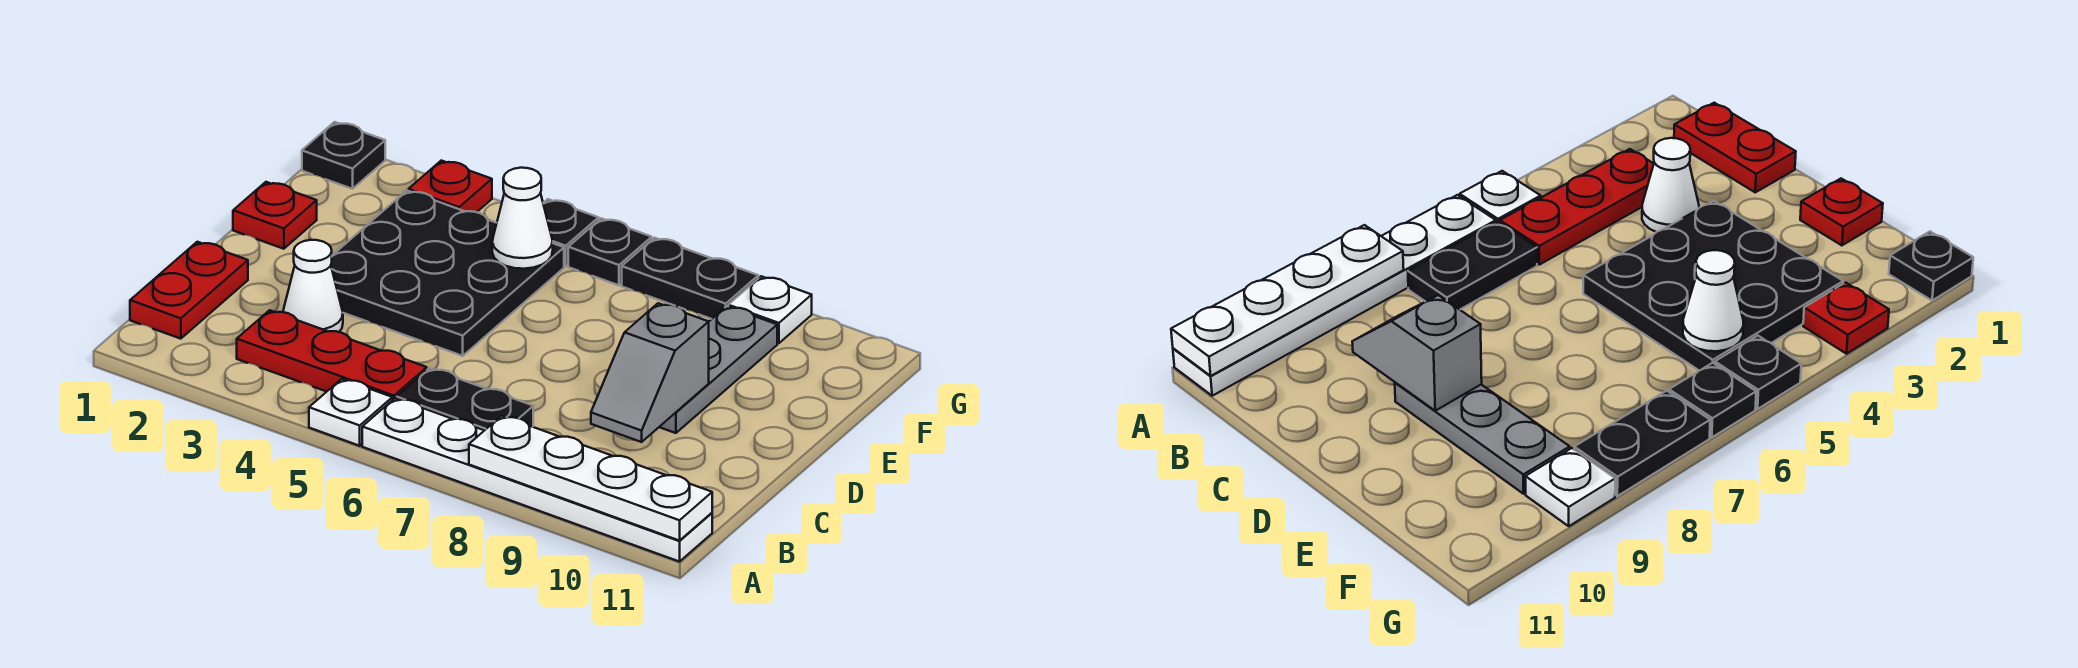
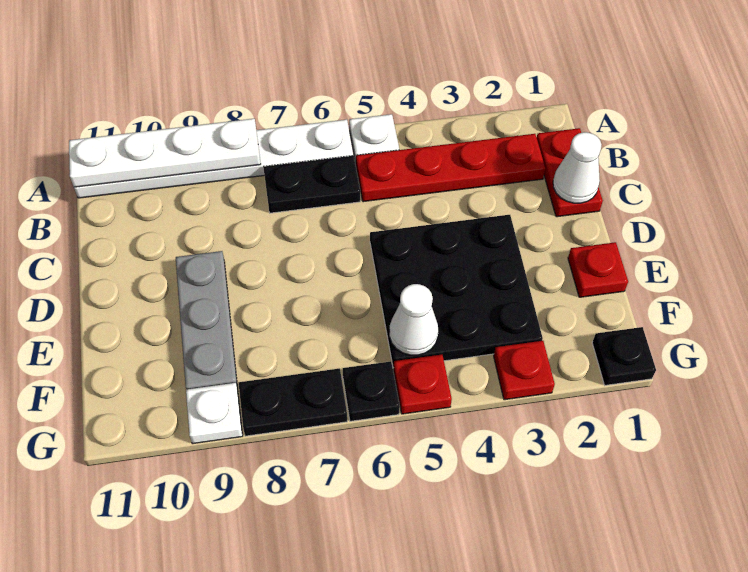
red 1x3 plate [237,310,427,400] -> red 1x4 plate [356,134,545,202]
white 1x1 cone [283,240,343,332] -> white 1x1 cone moved to [553,132,601,203]
grey 1x2 slope [591,303,709,442] -> none
black 1x1 plate [543,199,599,266] -> red 1x1 plate [393,355,452,414]

